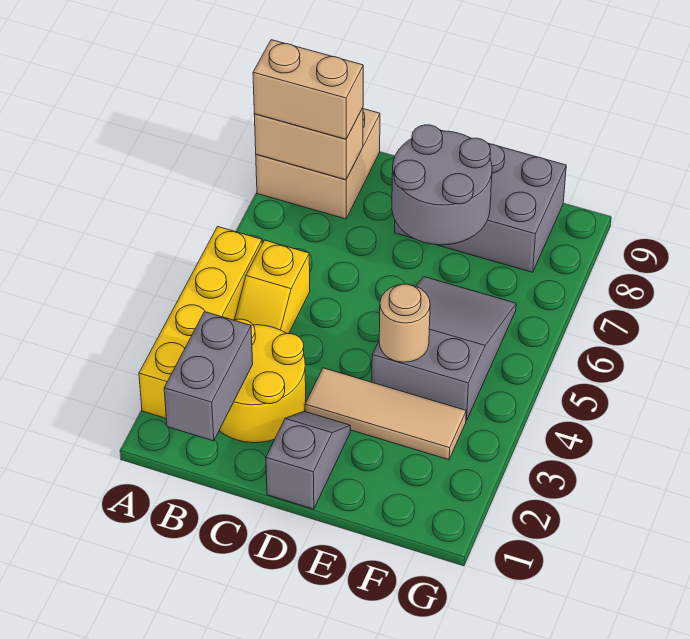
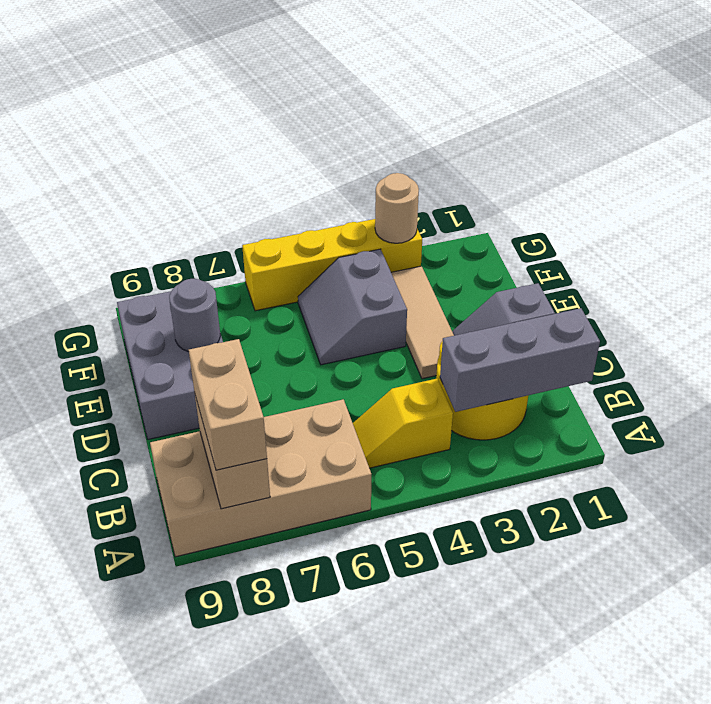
yellow 1x4 brick [139,227,262,418] -> yellow 1x4 brick moved to [242,219,422,311]
tan 2x2 brick [256,109,380,219] -> tan 2x4 brick [150,399,371,557]
grey 1x2 brick [164,312,253,441] -> grey 1x3 brick [440,308,600,412]
yellow 1x2 slope [235,240,310,334] -> yellow 1x2 slope turned to [353,379,453,468]
grey 2x2 round brick [392,125,492,245] -> grey 1x1 round brick [169,279,220,352]
grey 2x3 slope [372,277,516,421] -> grey 2x2 slope [298,249,407,365]
tan 1x1 round brick [379,284,430,362] -> tan 1x1 round brick moved to [375,173,419,243]

